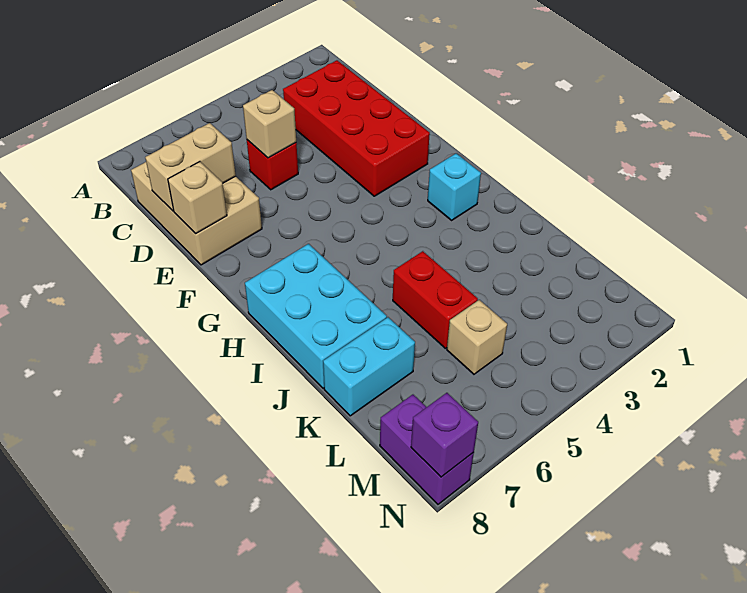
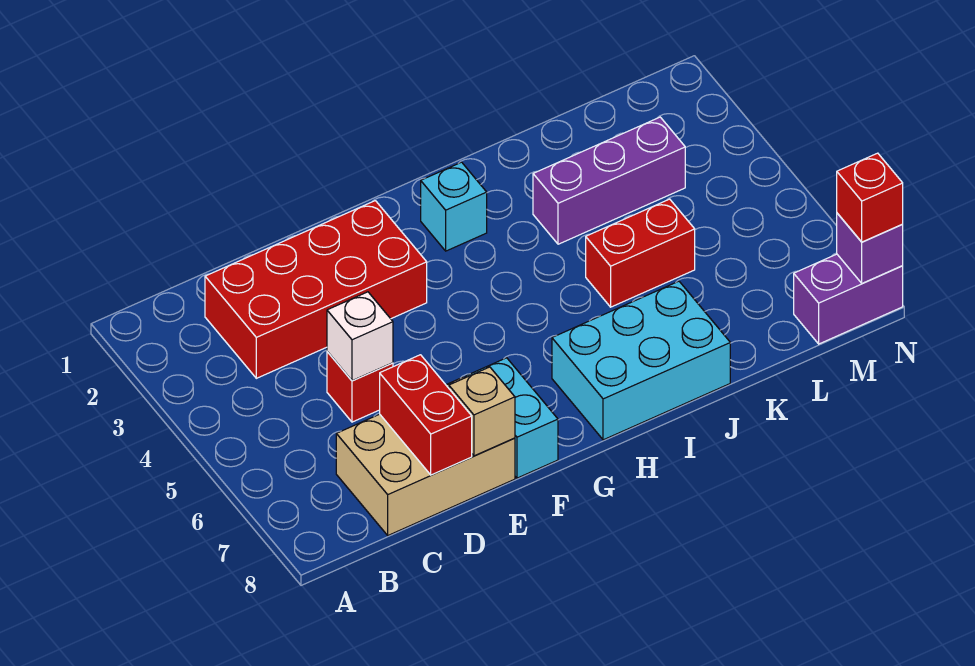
tan 1x1 brick [243,90,296,158] -> white 1x1 brick [327,292,393,381]
tan 1x2 brick [145,123,236,211] -> red 1x2 brick [380,355,472,475]
none -> purple 1x3 brick [533,117,685,244]
cyan 1x2 brick [323,317,415,416] -> cyan 1x2 brick moved to [466,358,558,478]
tan 1x1 brick [447,300,507,374] -> none
none -> red 1x1 brick [837,153,903,242]

